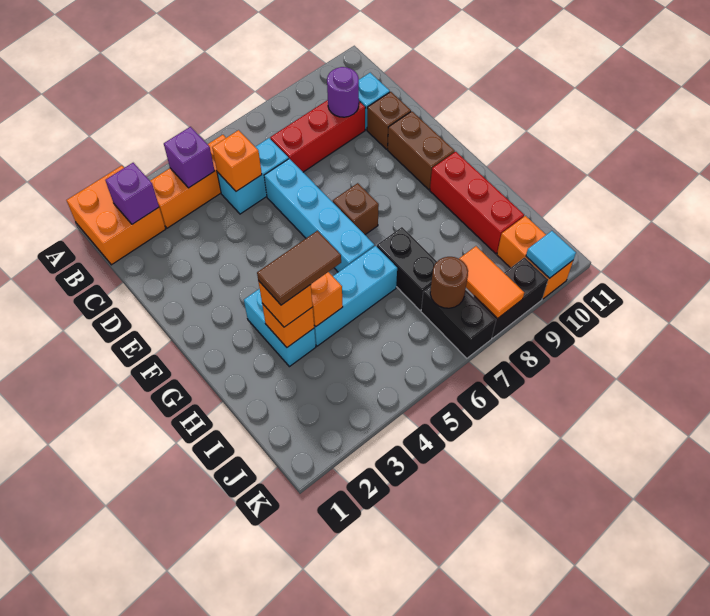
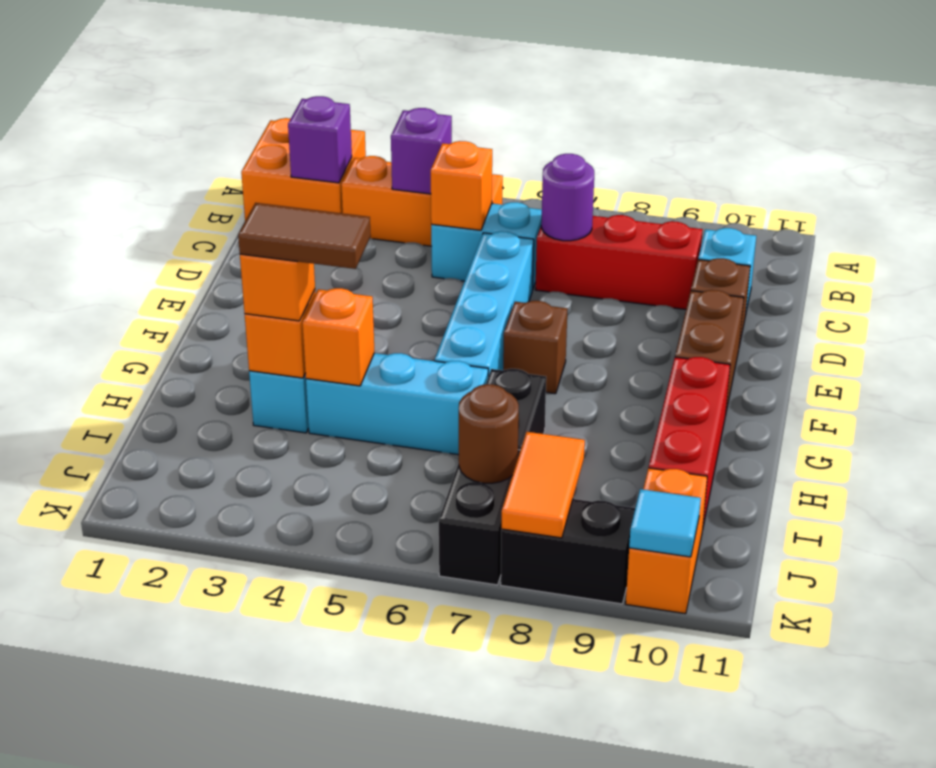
purple 1x1 round brick [327,67,359,117] -> purple 1x1 round brick moved to [541,154,594,241]

